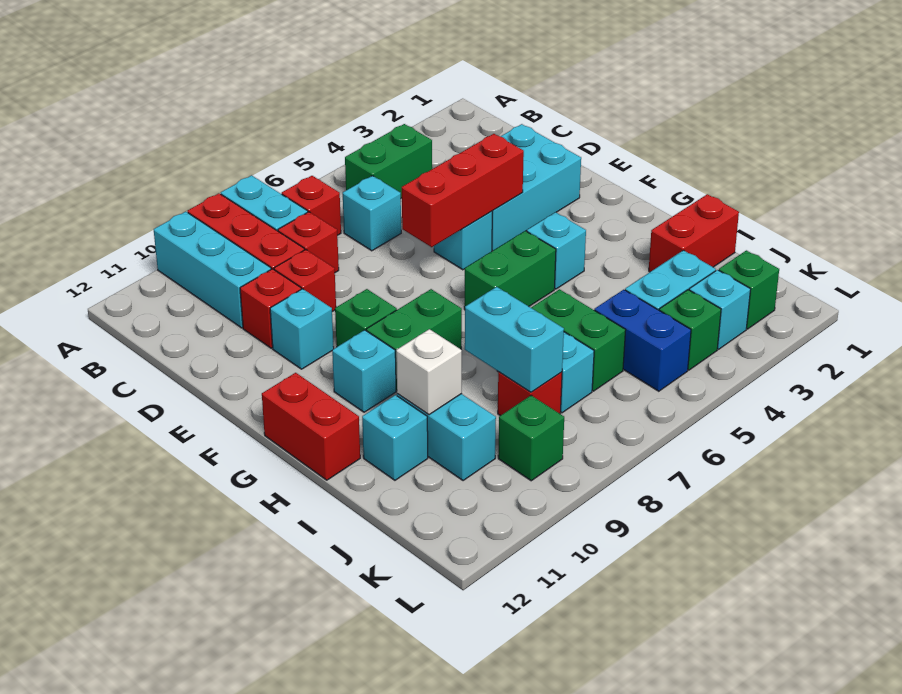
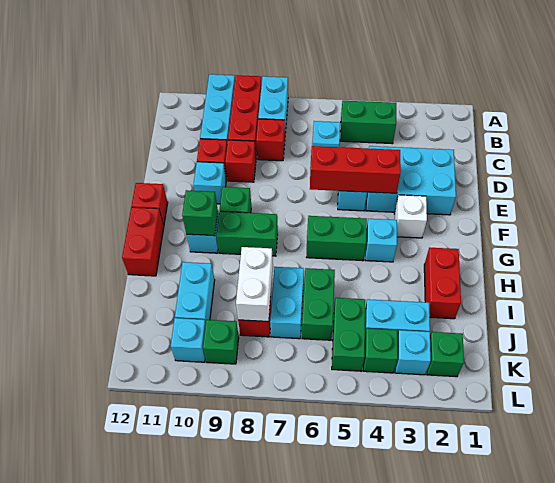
red 1x1 brick [282,176,341,235] -> red 1x1 brick moved to [132,183,168,225]
none -> green 1x1 brick [182,190,218,236]
red 1x2 brick [649,194,739,272] -> red 1x2 brick turned to [424,248,461,319]
cyan 1x2 brick [465,287,564,392] -> white 1x2 brick [236,247,273,322]
white 1x1 brick [396,329,462,415] -> white 1x1 brick moved to [394,195,427,238]
cyan 1x1 brick [362,395,428,480] -> cyan 1x1 brick moved to [171,318,206,362]
blue 1x2 brick [594,290,691,391] -> green 1x2 brick [332,298,365,371]

